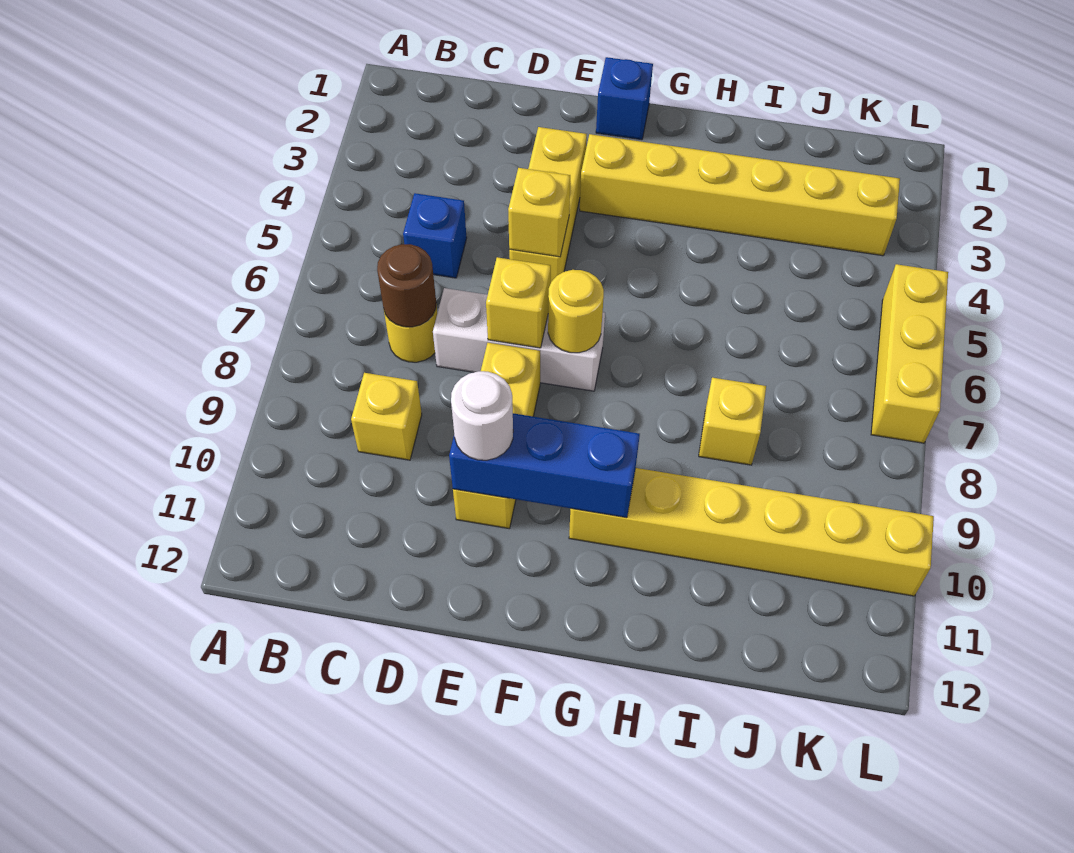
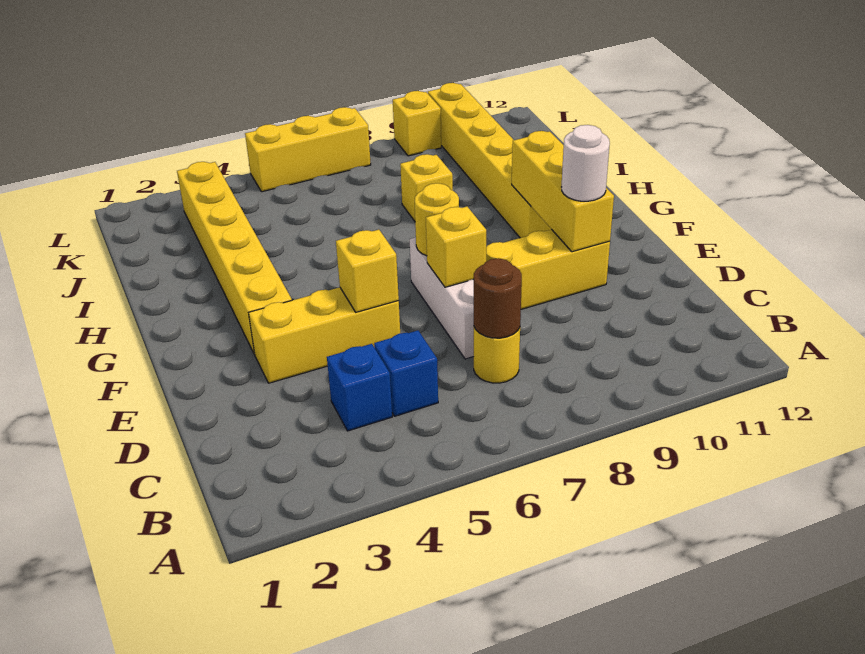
yellow 1x1 brick [351,373,422,460] -> yellow 1x1 brick moved to [393,91,441,156]
blue 1x3 brick [449,413,640,518] -> yellow 1x3 brick [512,131,614,252]
blue 1x1 brick [596,57,653,140] -> blue 1x1 brick moved to [327,344,392,431]

